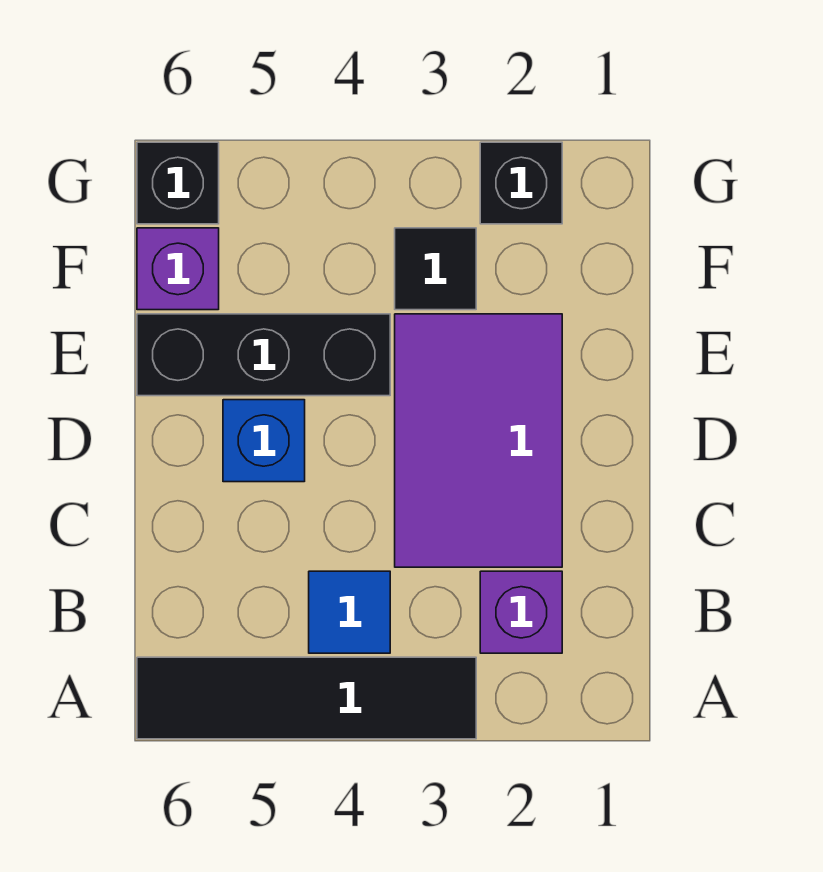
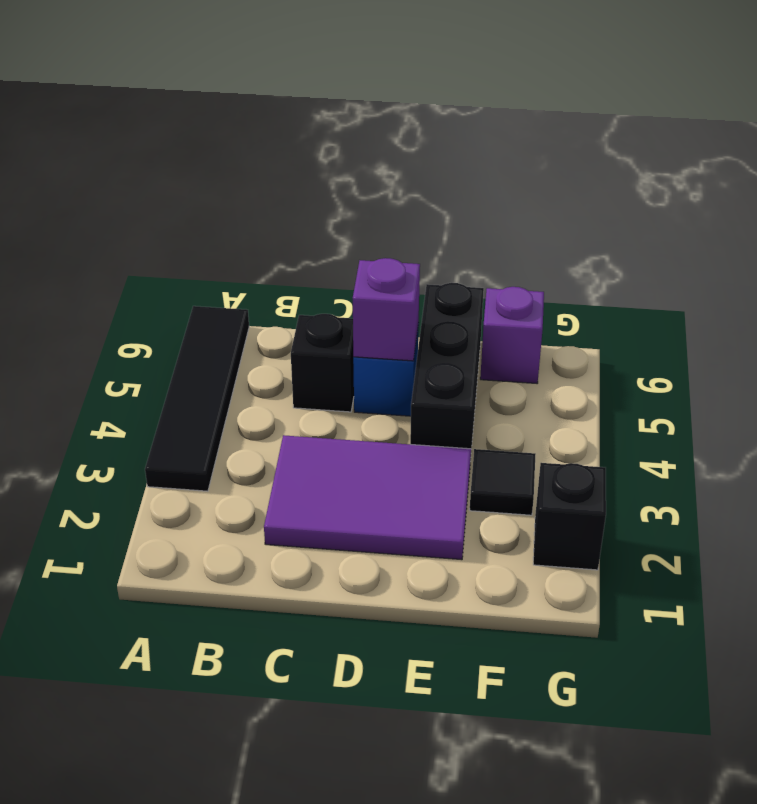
purple 1x1 brick [480,571,562,653] -> purple 1x1 brick moved to [353,258,420,361]
blue 1x1 tile [309,571,390,653] -> none
black 1x1 brick [137,142,219,224] -> black 1x1 brick moved to [291,314,354,412]

